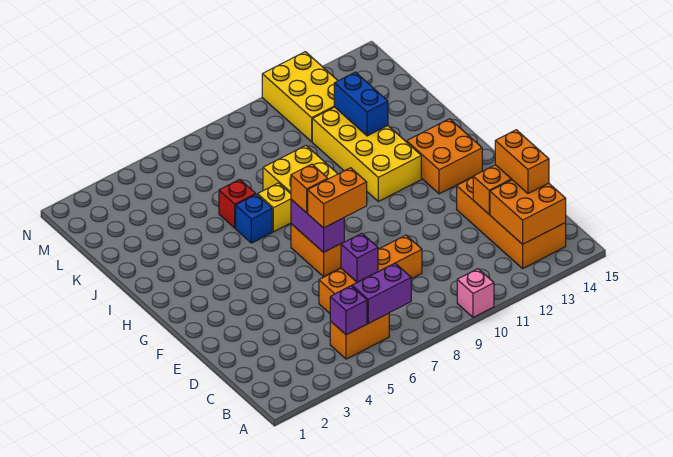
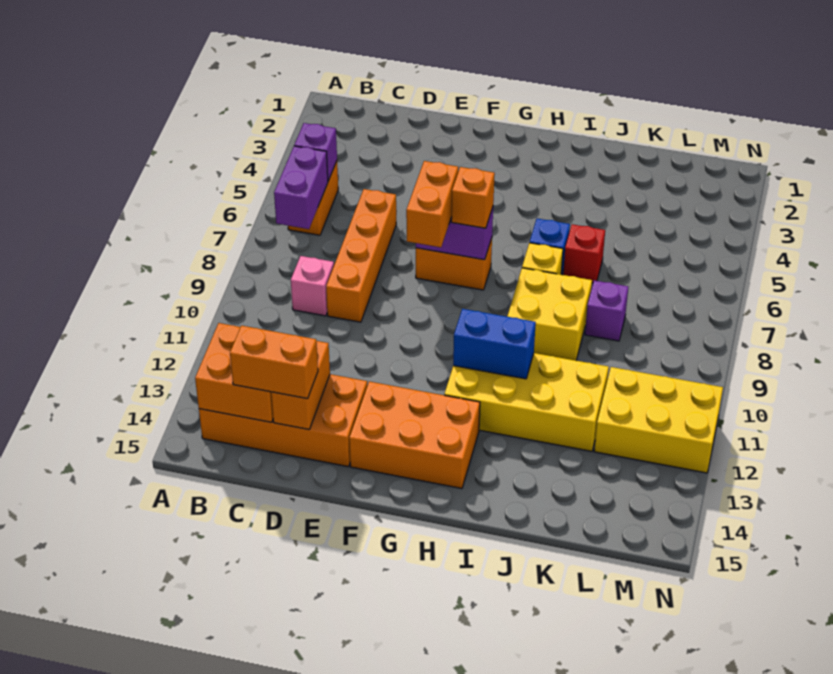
pink 1x1 brick [457,269,494,317] -> pink 1x1 brick moved to [291,256,334,316]
purple 1x1 brick [341,233,378,282] -> purple 1x1 brick moved to [585,280,628,341]
orange 2x2 brick [407,119,482,194] -> orange 2x3 brick [349,381,480,489]
blue 1x2 brick [334,72,388,136] -> blue 1x2 brick moved to [453,309,536,379]

